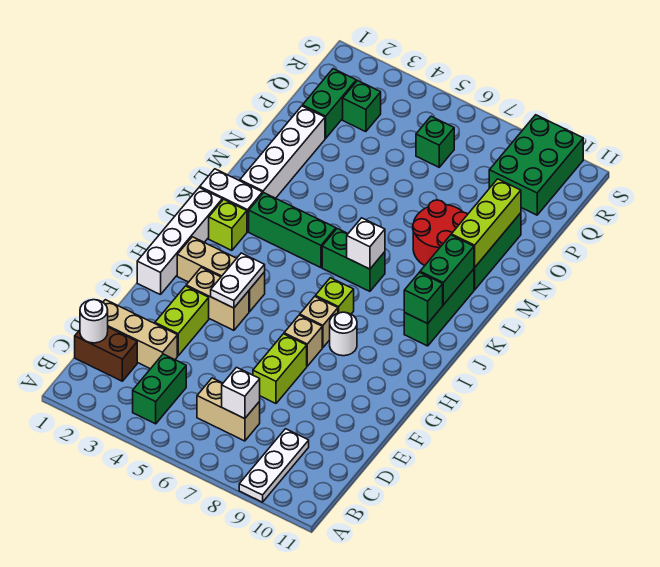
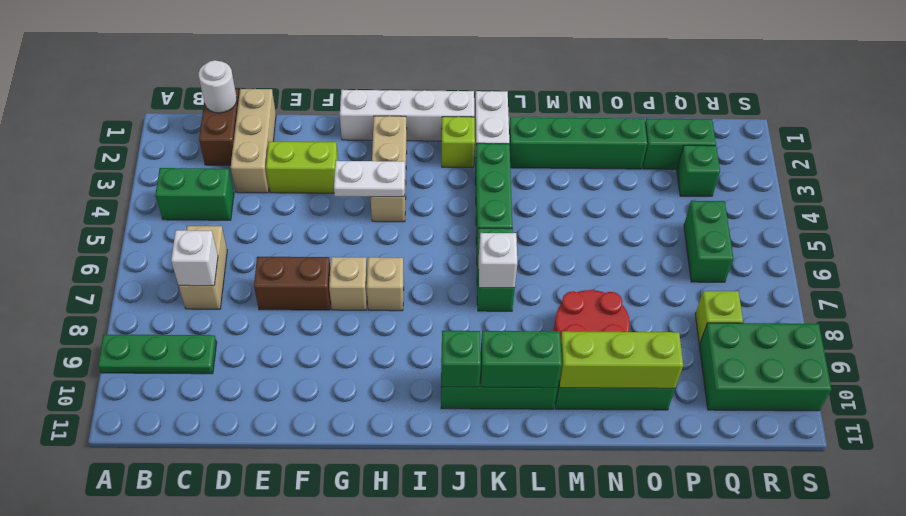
white 1x3 plate [239,429,309,502] -> green 1x3 plate [98,334,217,374]
lime 1x2 brick [253,334,307,403] -> brown 1x2 brick [254,257,331,310]
tan 1x2 brick [186,267,249,330] -> none
white 1x1 round brick [330,312,357,356] -> none
lime 1x1 brick [315,278,354,314] -> lime 1x1 brick moved to [695,291,743,344]
white 1x4 brick [240,106,325,198] -> green 1x4 brick [509,117,647,169]
green 1x1 brick [416,116,454,167] -> green 1x2 brick [684,201,734,282]

